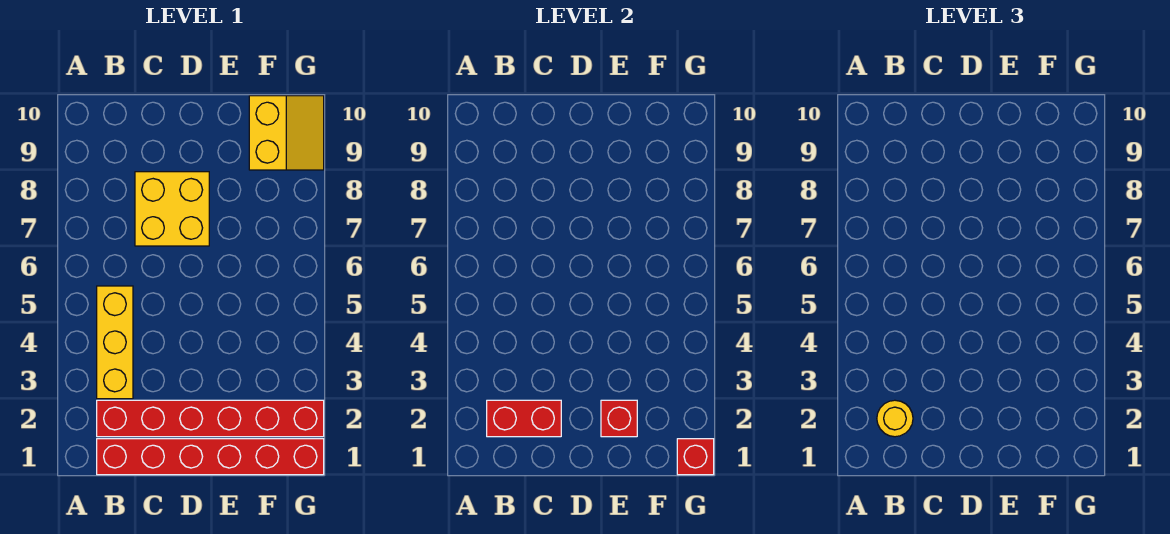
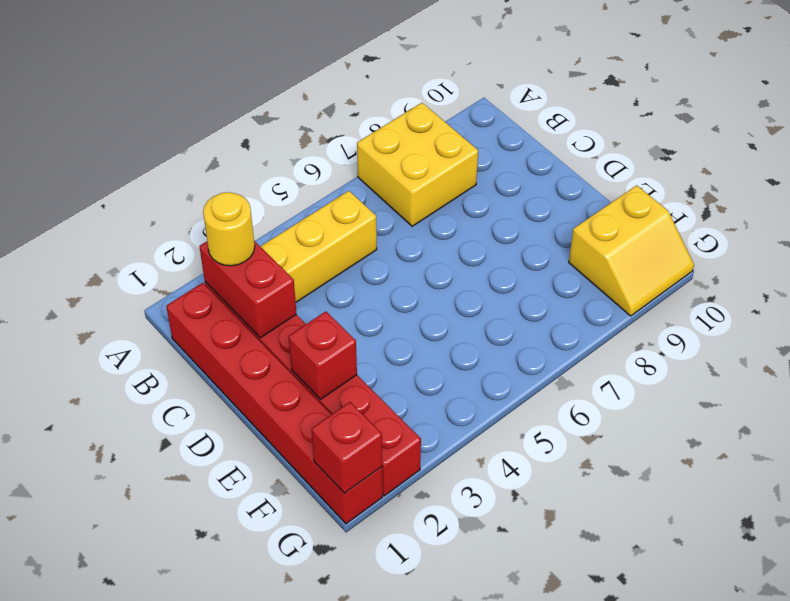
yellow 2x2 brick [135,172,209,246] -> yellow 2x2 brick moved to [357,103,478,226]

